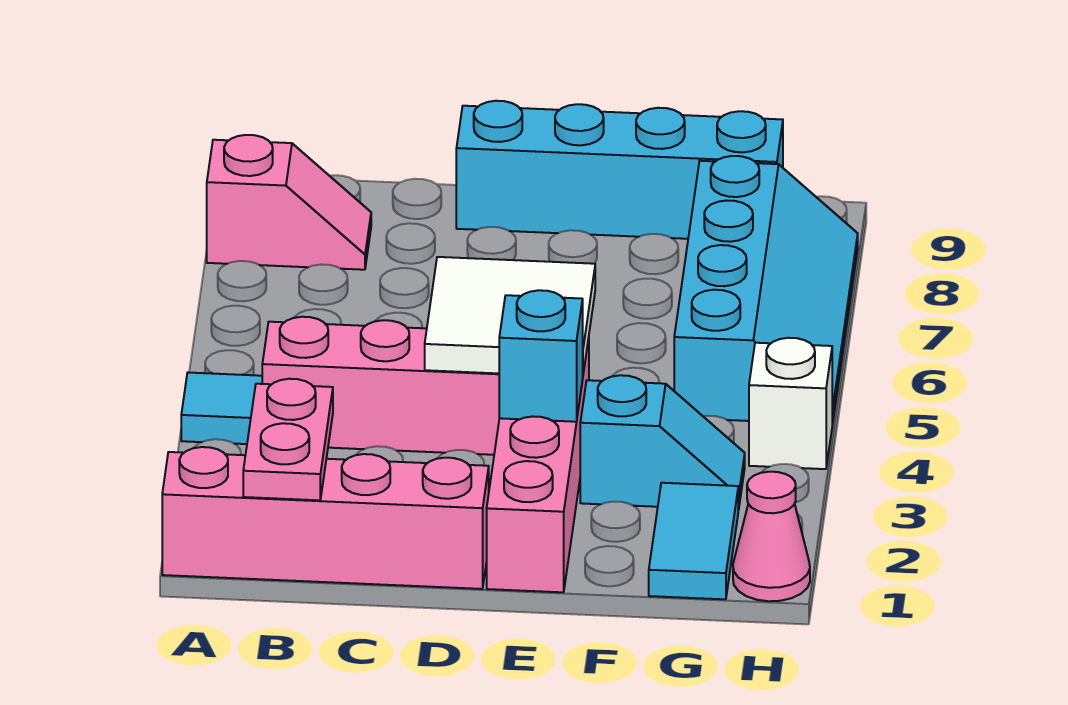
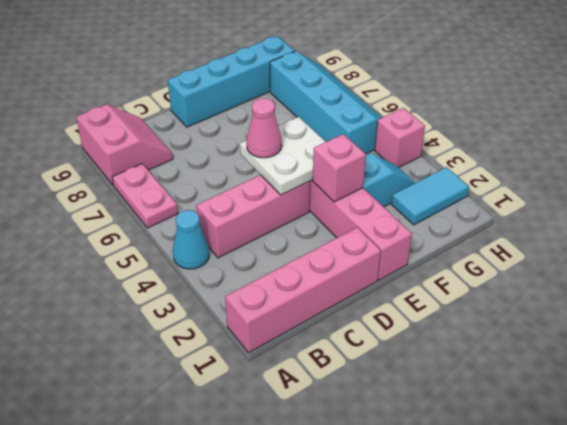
cyan 1x1 tile [181,373,262,444] -> cyan 1x1 cone [173,210,209,269]
pink 1x2 slope [207,135,371,270] -> pink 2x2 slope [76,104,173,186]
pink 1x2 plate [243,379,333,500] -> pink 1x2 plate moved to [112,164,178,228]
white 2x2 tile [425,257,595,373] -> white 2x2 plate [240,117,326,195]
cyan 1x1 brick [499,290,583,422] -> pink 1x1 brick [313,134,366,202]
cyan 1x2 tile [649,483,738,599] -> cyan 1x2 tile turned to [391,167,469,225]
pink 1x1 cone [733,472,810,601] -> pink 1x1 cone moved to [246,98,282,158]
white 1x1 brick [749,338,832,469] -> pink 1x1 brick [375,108,425,168]

